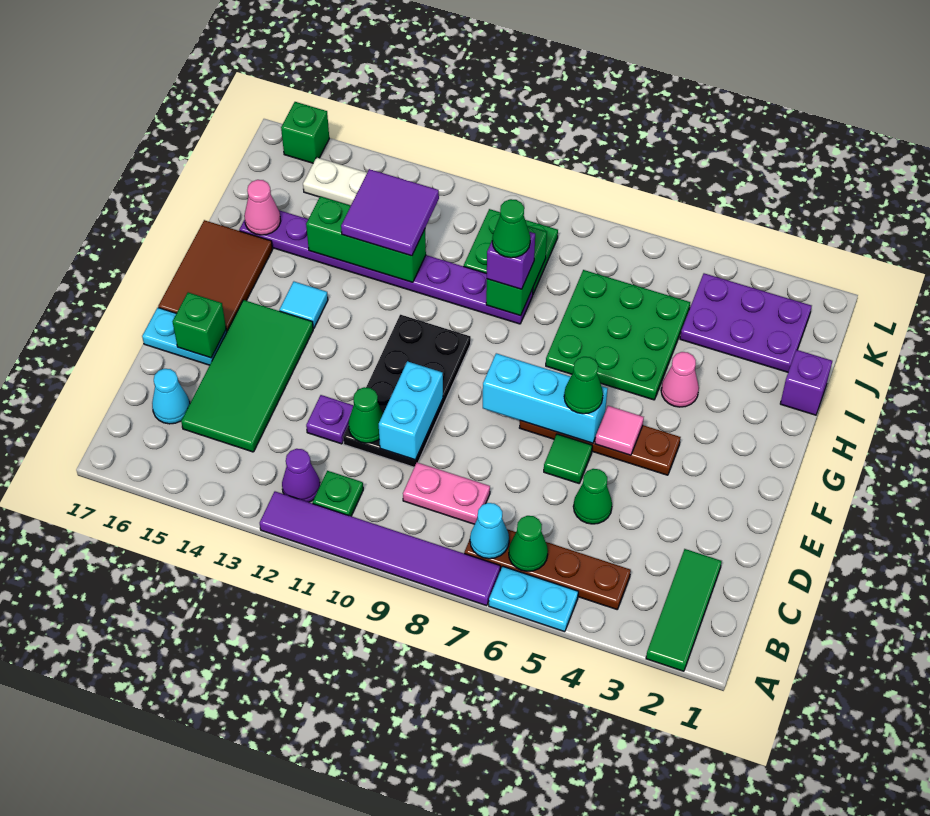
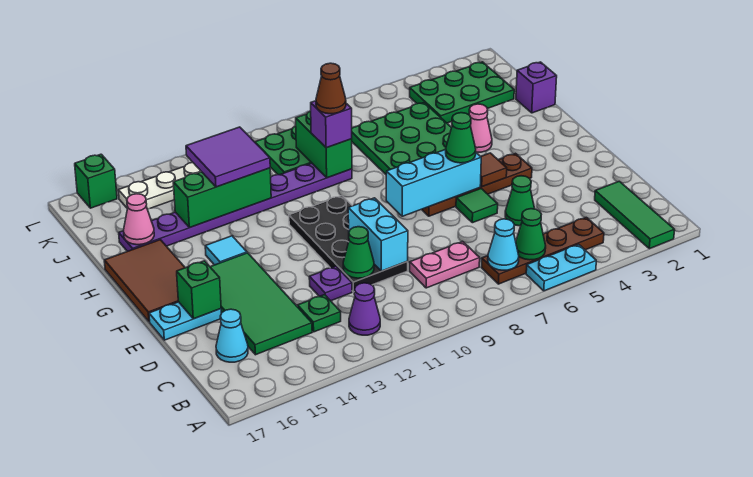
purple 1x6 tile [260,491,500,606] -> none
green 1x1 plate [313,471,363,516] -> green 1x1 plate moved to [297,295,341,332]
pink 1x1 tile [595,406,644,455] -> brown 1x1 tile [480,153,507,187]
green 1x1 cone [492,199,530,258] -> brown 1x1 cone [316,63,346,114]
purple 2x3 plate [680,273,812,372] -> green 2x3 plate [410,62,514,123]

